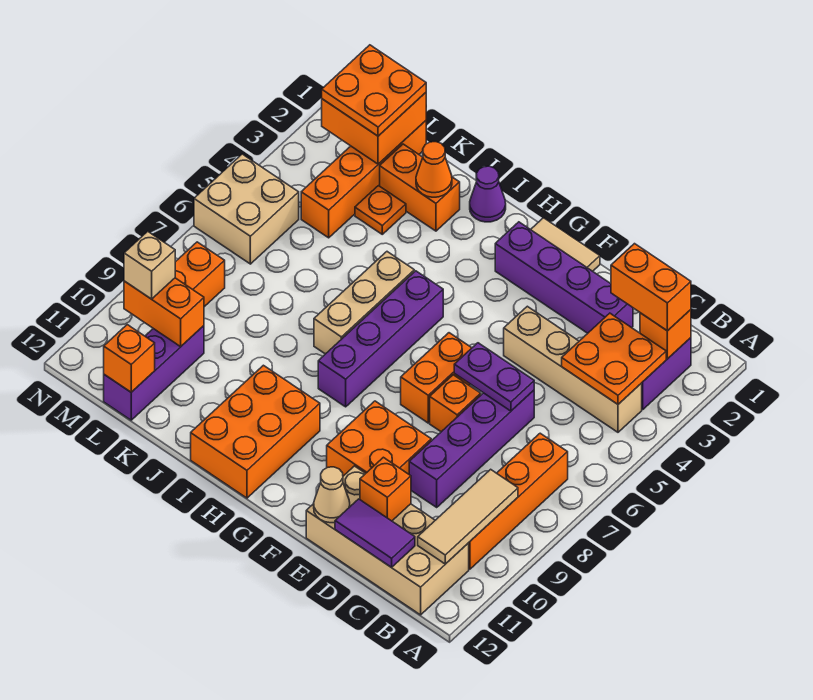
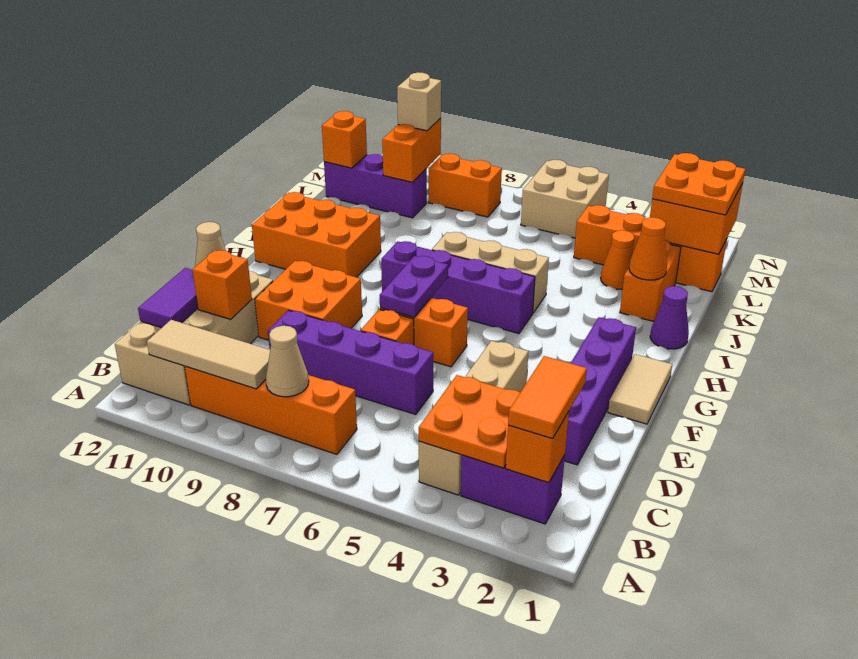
orange 1x2 brick [611,244,691,331] -> orange 1x2 tile [508,356,587,439]
none -> tan 1x1 cone [266,326,309,397]
purple 1x2 plate [454,343,534,411] -> purple 1x2 plate moved to [380,256,448,317]
orange 1x1 plate [355,186,406,234] -> orange 1x1 cone [601,230,634,289]

